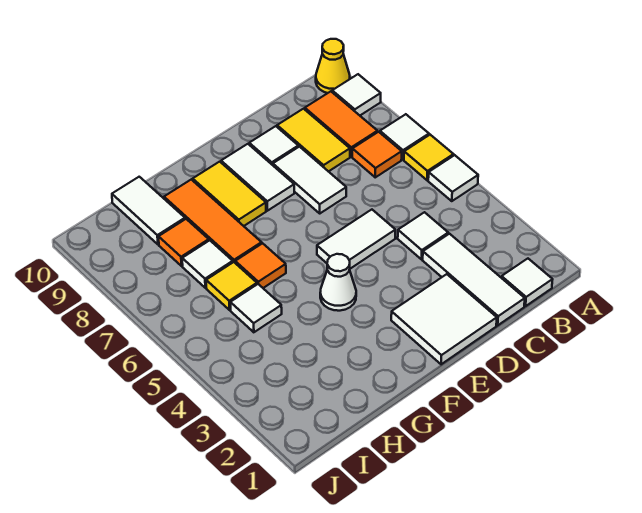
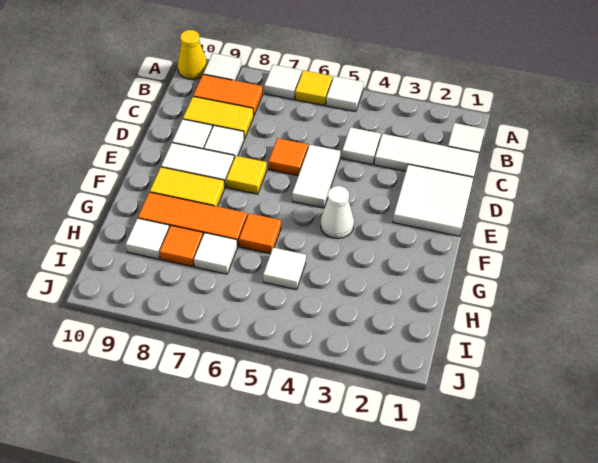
orange 1x1 tile [352,132,402,177] -> orange 1x1 tile moved to [269,138,308,176]
white 1x2 tile [273,147,346,213] -> white 1x1 tile [204,126,244,158]
yellow 1x1 tile [206,262,257,310] -> yellow 1x1 tile moved to [226,156,267,194]
white 1x2 tile [112,177,185,244] -> white 1x1 tile [126,218,169,259]

